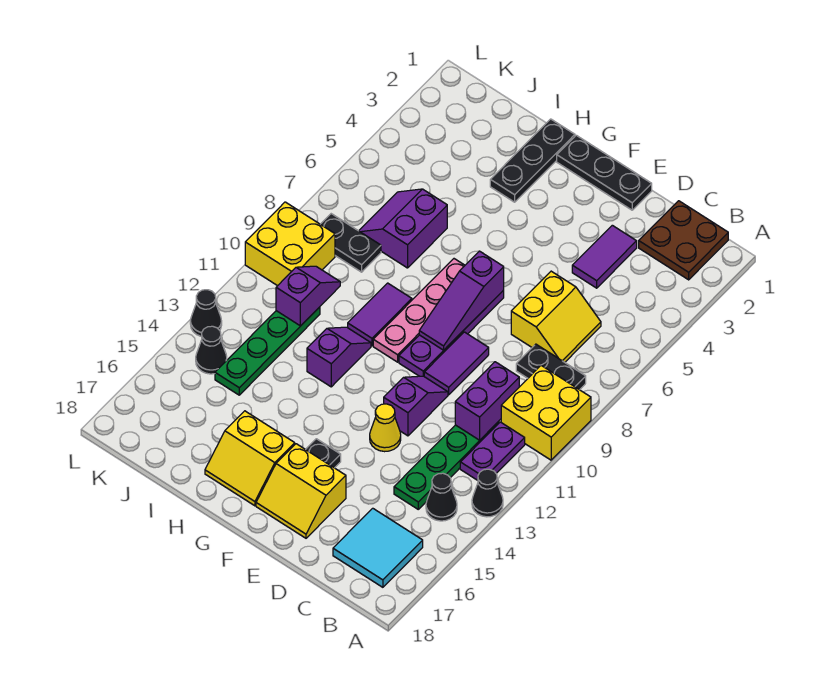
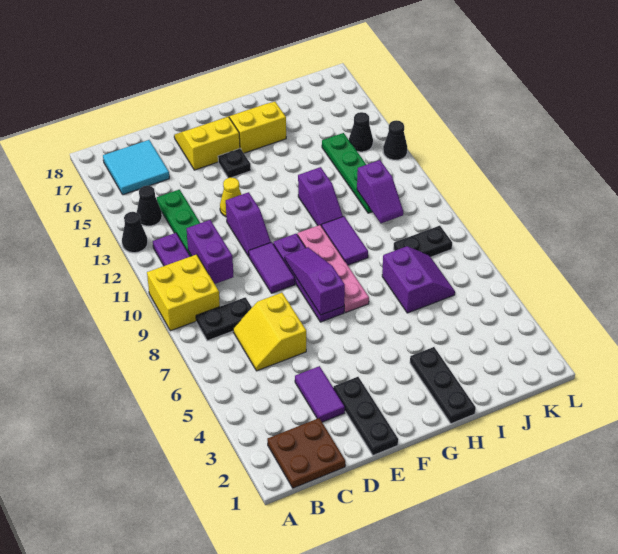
black 1x3 plate [557,135,652,210] -> black 1x3 plate turned to [334,377,398,455]
yellow 2x2 brick [245,202,335,286] -> none

